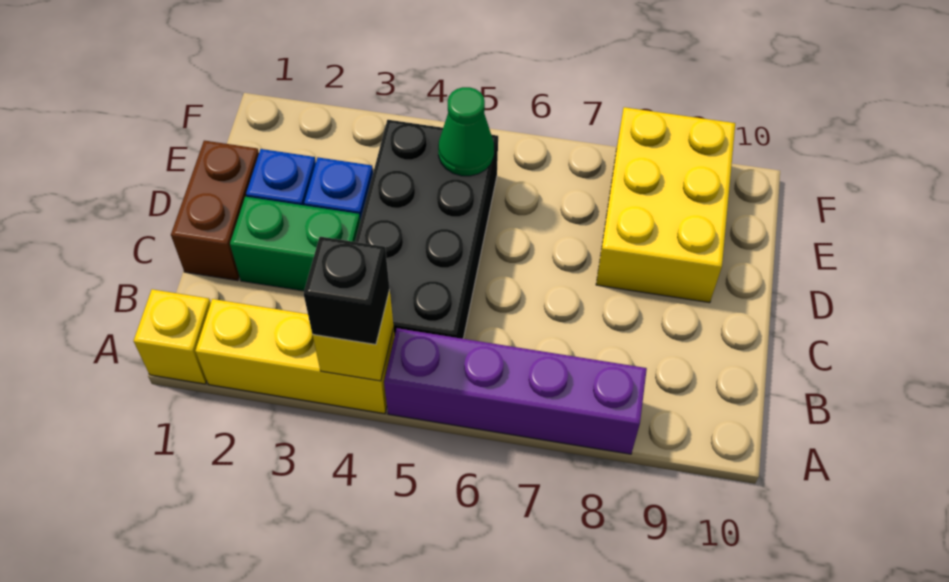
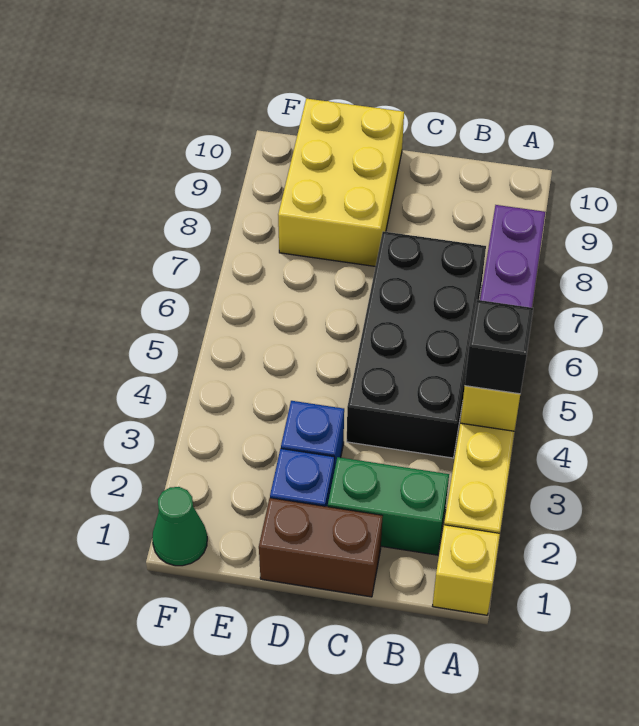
black 2x4 brick [355,120,498,339] -> black 2x4 brick turned to [347,231,486,458]
green 1x2 brick [230,197,360,291] -> green 1x2 brick turned to [328,457,449,555]
yellow 2x3 brick [596,107,735,303] -> yellow 2x3 brick turned to [278,99,404,267]
green 1x1 cone [438,87,494,176] -> green 1x1 cone moved to [152,487,207,566]

